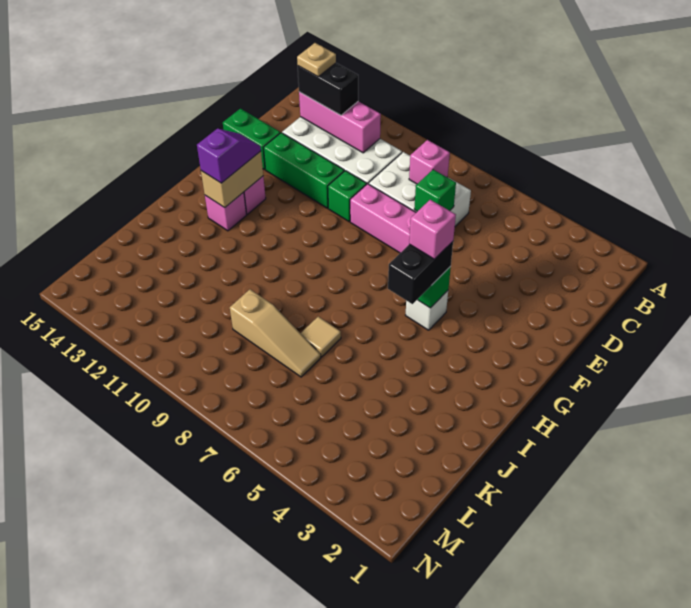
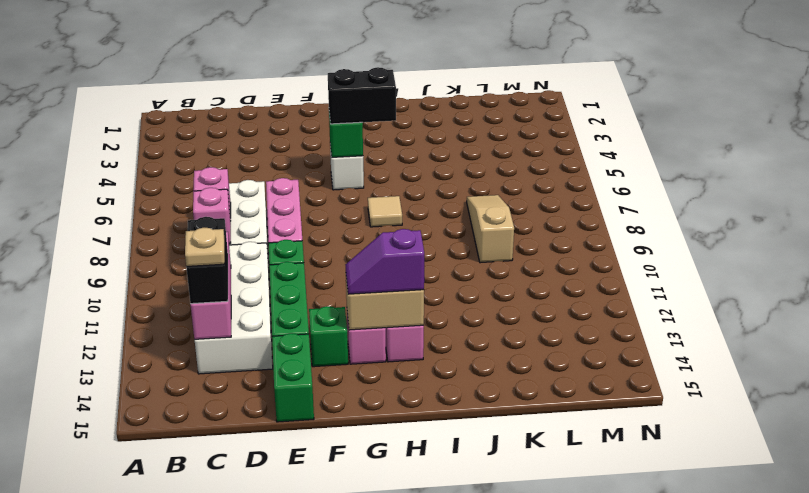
green 1x1 brick [414,170,456,211] -> green 1x1 brick moved to [309,306,348,367]
pink 1x1 brick [409,200,456,259] -> pink 1x1 brick moved to [193,188,231,244]
tan 1x1 tile [301,317,341,357] -> tan 1x1 tile moved to [368,196,402,227]

